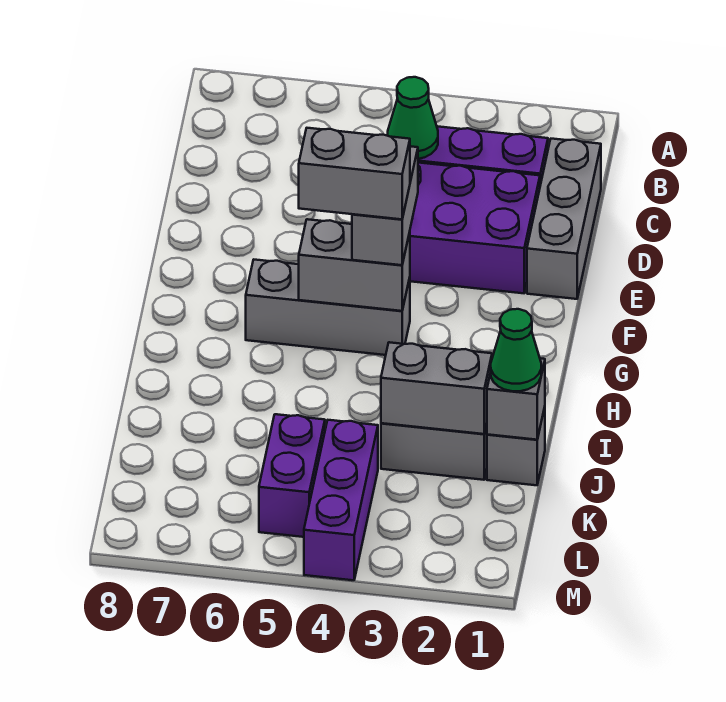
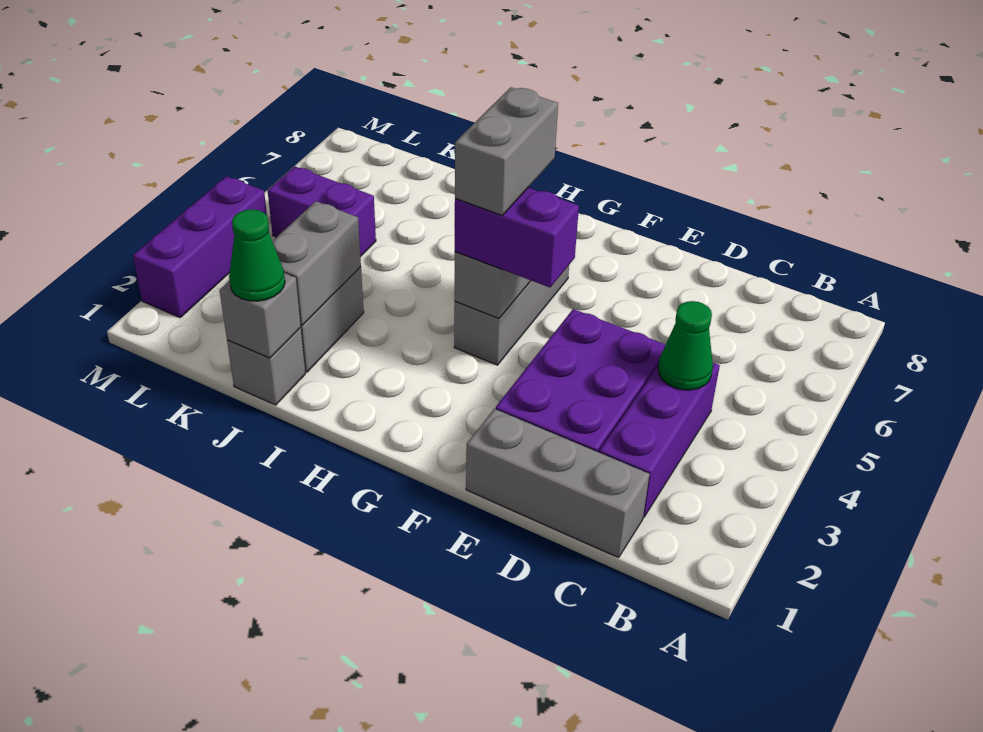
grey 1x2 brick [352,146,418,265] -> purple 1x2 brick [455,188,579,287]
purple 1x3 brick [304,420,378,580] -> purple 1x3 brick turned to [133,176,267,318]

